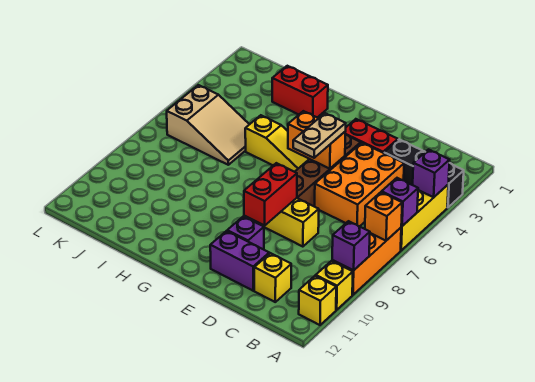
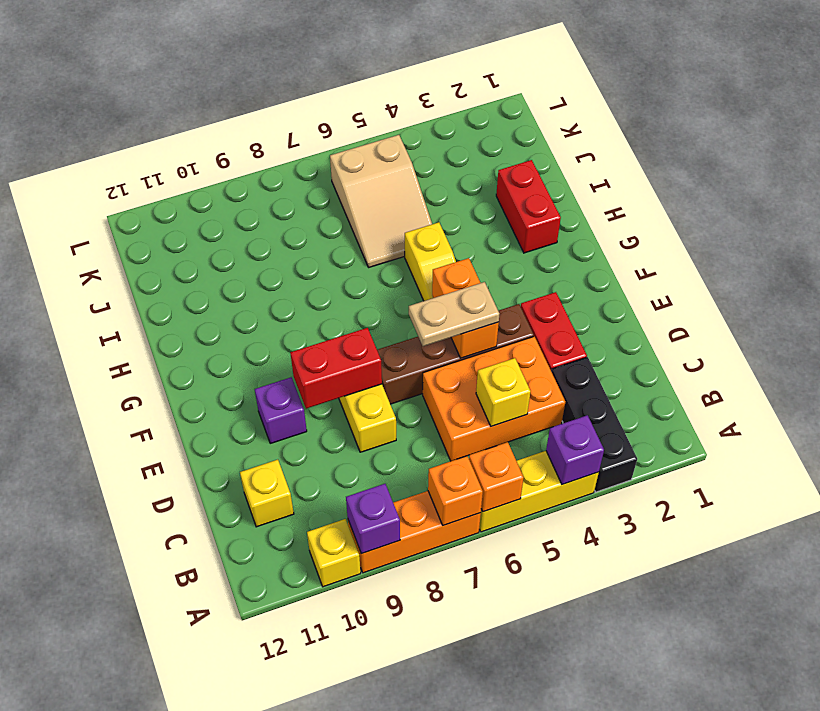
purple 1x1 brick [382,178,418,226] -> orange 1x1 brick [469,442,524,512]
yellow 1x1 brick [299,276,336,325] -> yellow 1x1 brick moved to [476,358,531,426]
purple 1x2 brick [210,231,269,291] -> none

